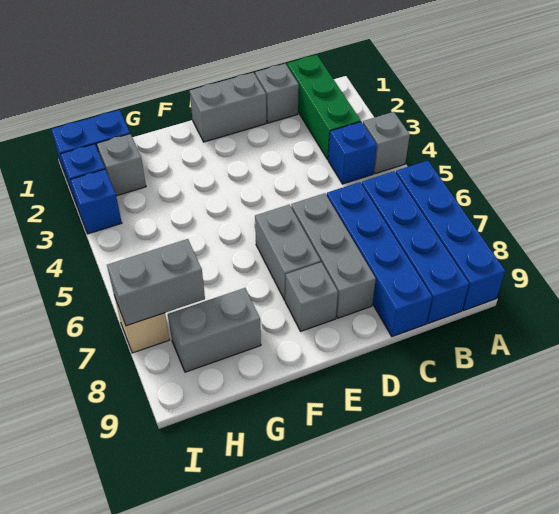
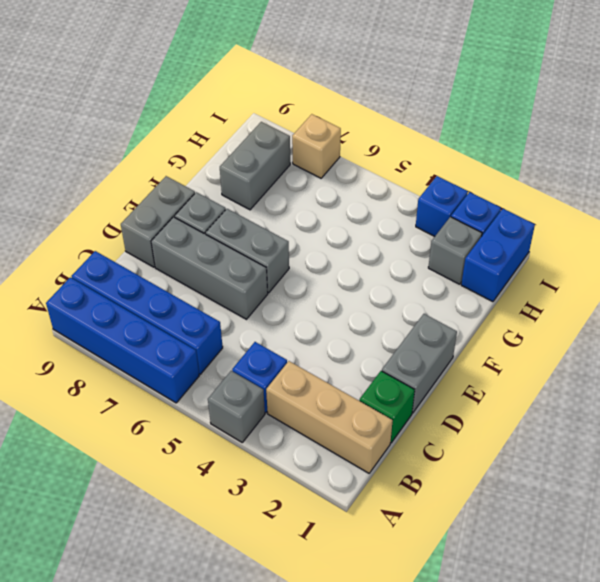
green 1x3 brick [287,55,361,159] -> tan 1x3 brick [266,361,393,473]
grey 1x1 brick [255,64,299,123] -> green 1x1 brick [359,371,415,443]
blue 1x4 brick [327,182,432,337] -> none
grey 1x2 brick [107,239,205,326] -> grey 1x2 brick moved to [121,176,195,267]

